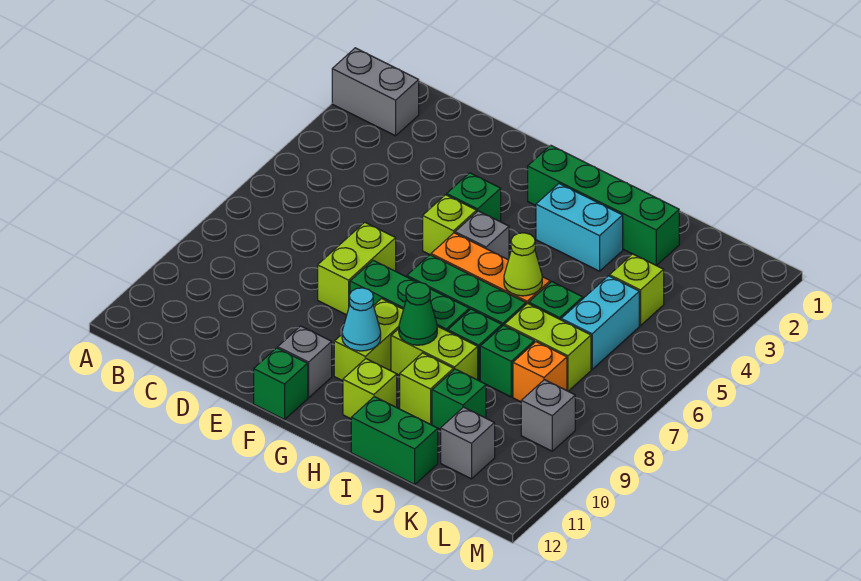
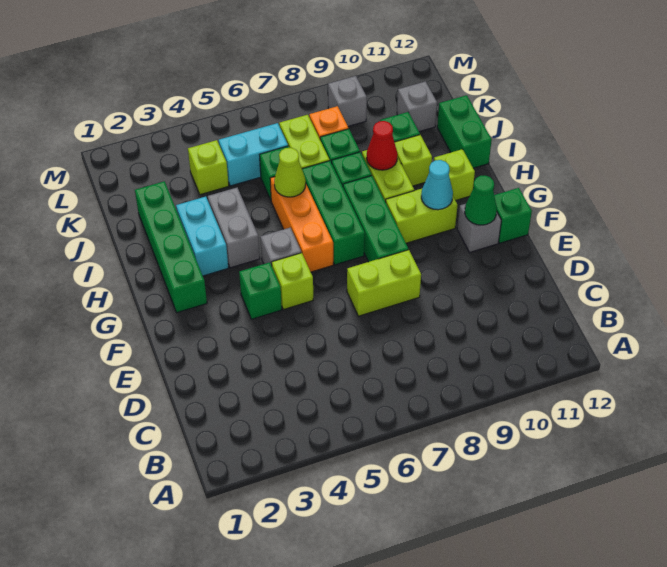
grey 1x2 brick [332,48,419,136] -> grey 1x2 brick moved to [208,188,260,268]
green 1x1 cone [399,282,437,345] -> green 1x1 cone moved to [465,176,497,225]
none -> red 1x1 cone [366,121,398,170]

